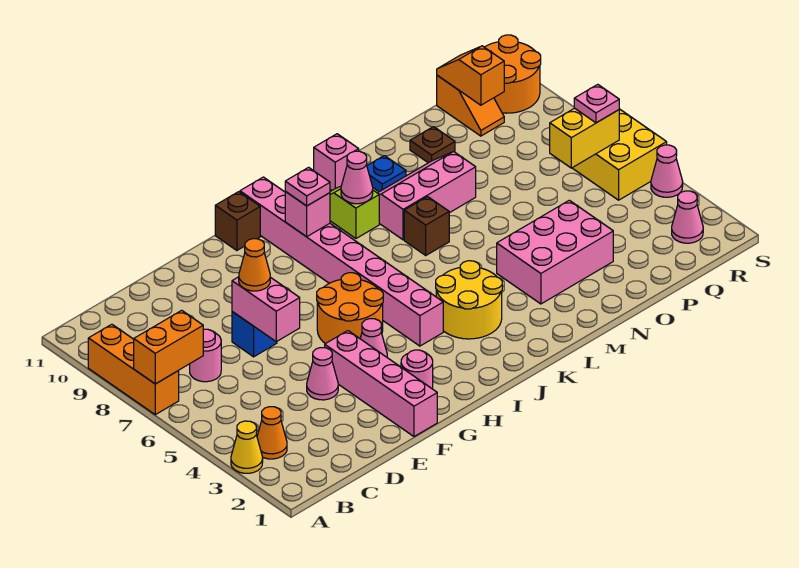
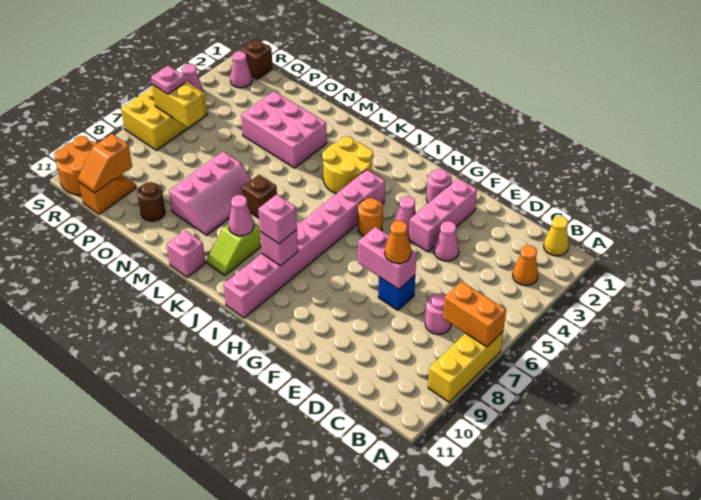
yellow 1x1 cone [231,421,263,473] -> yellow 1x1 cone moved to [544,216,569,256]
orange 1x3 brick [88,324,179,415] -> yellow 1x3 brick [428,332,503,402]
pink 1x2 brick [232,277,300,342] -> pink 1x2 brick turned to [358,227,417,289]
pink 1x4 brick [325,331,437,437] -> pink 1x3 brick [409,178,477,252]
orange 2x2 round brick [317,273,383,344] -> orange 1x1 round brick [358,198,383,236]
brown 1x1 brick [215,192,260,250] -> brown 1x1 brick moved to [240,39,273,79]
pink 1x1 plate [285,167,330,206] -> pink 1x1 brick [258,194,297,244]
pink 2x3 slope [378,152,476,240] -> pink 2x3 slope turned to [169,151,252,235]
blue 1x1 plate [367,156,406,192] -> none
brown 1x1 plate [410,127,455,163] -> brown 1x1 round brick [138,182,165,221]

